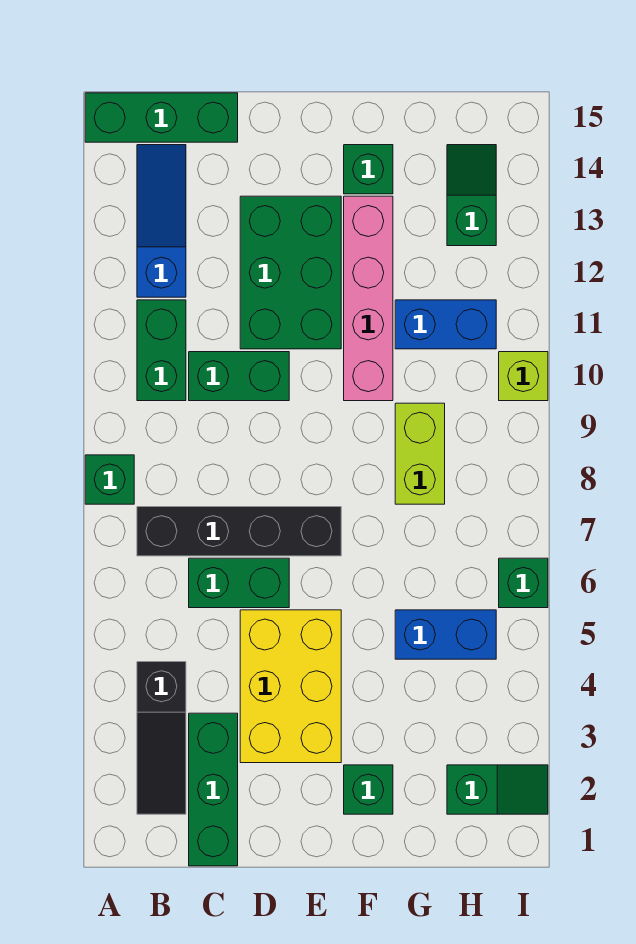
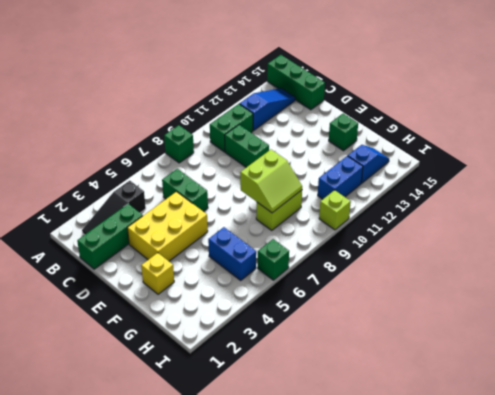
black 1x4 brick [137,507,341,556] -> none
green 2x3 brick [240,196,341,349] -> none
green 1x1 brick [344,765,393,814] -> yellow 1x1 brick [141,253,174,294]
none -> lime 2x2 slope [240,150,302,213]
pink 1x4 brick [344,196,393,401] -> none
blue 1x2 brick [395,300,496,349] -> blue 1x2 brick turned to [318,156,363,199]
green 1x2 slope [447,765,548,814] -> none
green 1x2 slope [447,145,496,246] -> blue 1x2 slope [348,145,389,183]

